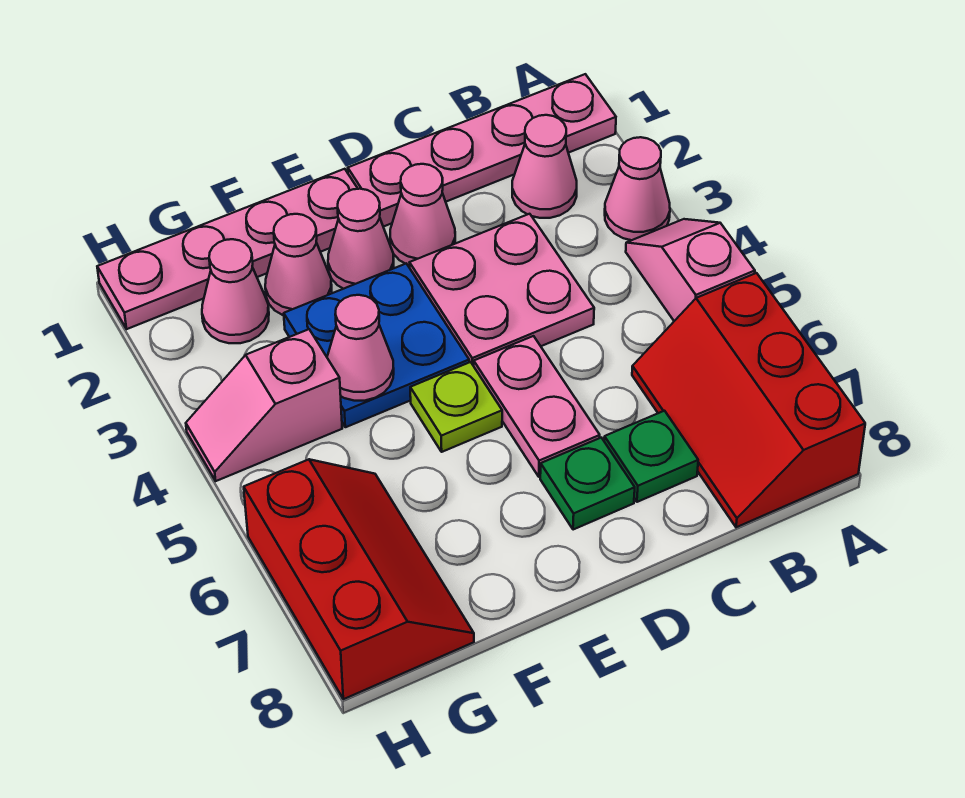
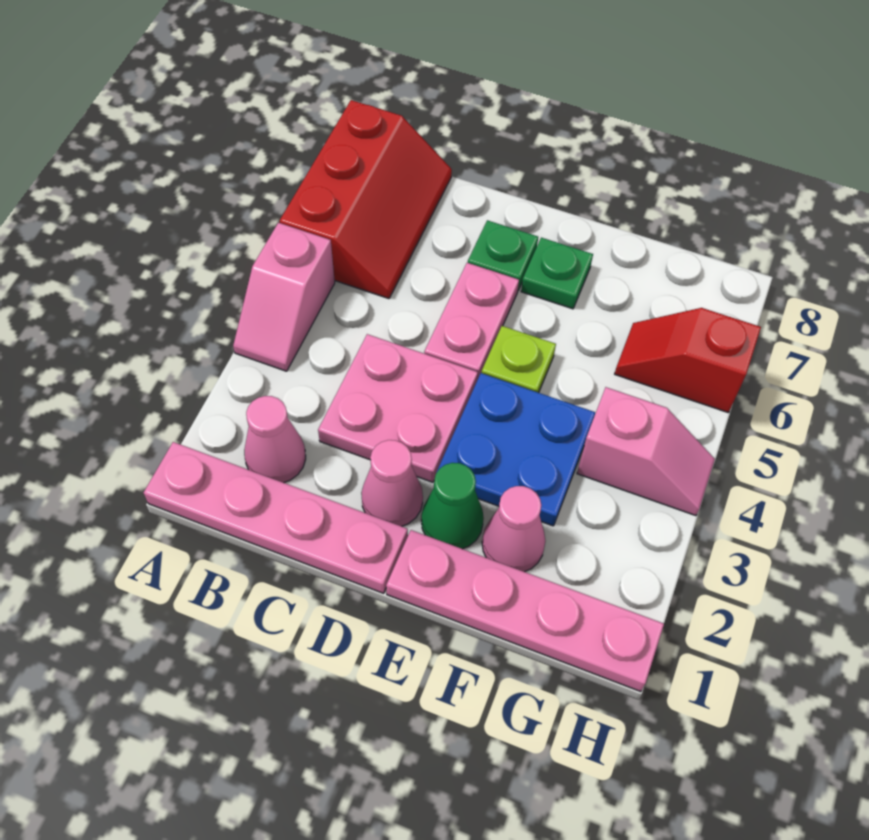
pink 1x1 cone [605,137,670,240] -> none
green 1x1 plate [604,411,698,502] -> green 1x1 plate moved to [521,238,593,309]
pink 1x1 cone [328,189,394,289] -> green 1x1 cone [421,463,484,549]
pink 1x1 cone [327,295,394,401] -> none
pink 1x1 cone [202,239,269,343] -> none
red 2x3 slope [244,459,474,699] -> red 1x2 slope [615,308,761,413]

